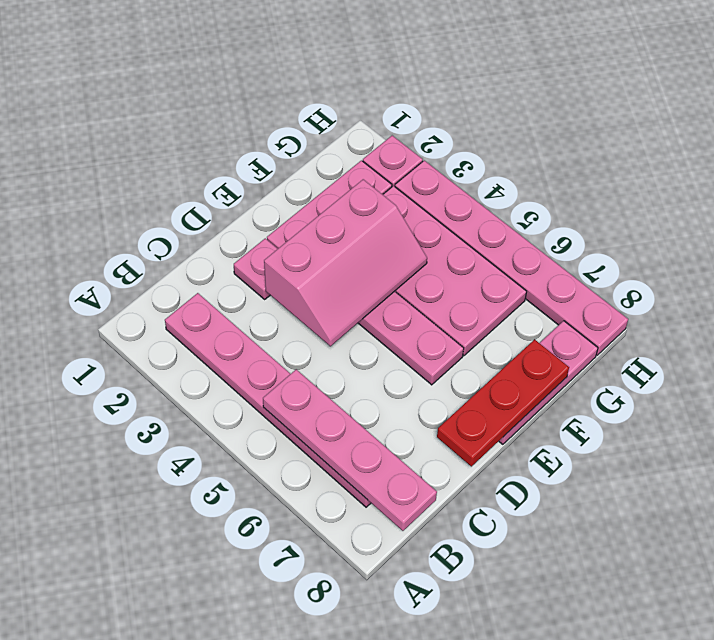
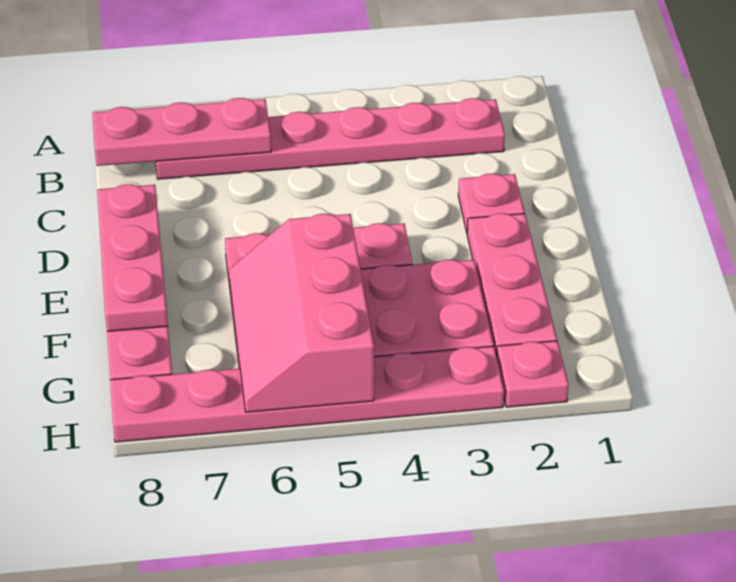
pink 1x4 plate [263,369,437,531] -> pink 1x3 plate [92,98,271,166]
pink 2x3 slope [264,179,427,346] -> pink 2x3 slope moved to [229,214,374,412]
red 1x3 plate [437,340,569,466] -> pink 1x3 plate [97,184,168,331]

